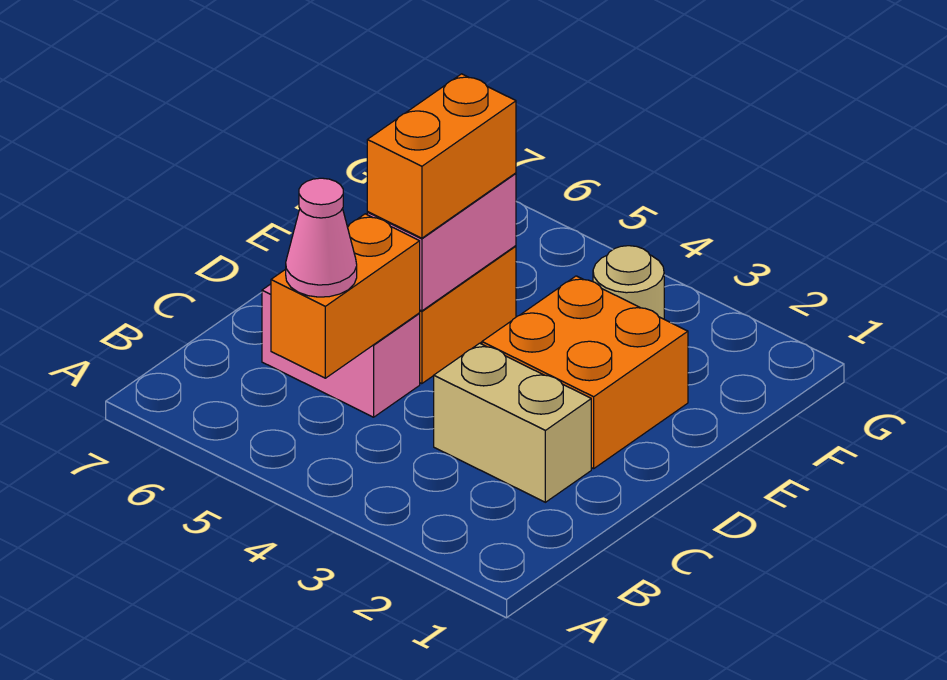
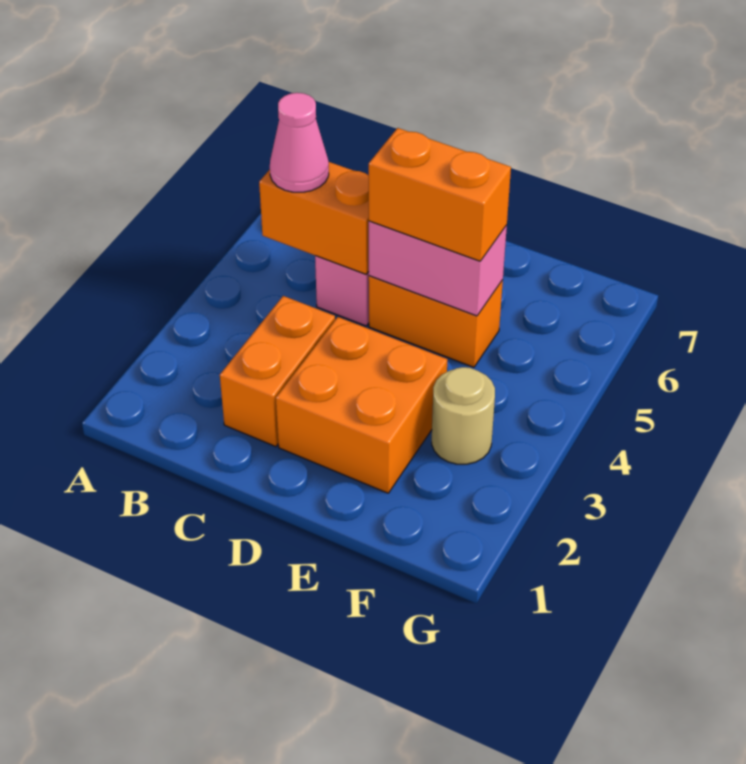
tan 1x2 brick [434,343,591,502] -> orange 1x2 brick [220,296,335,447]

